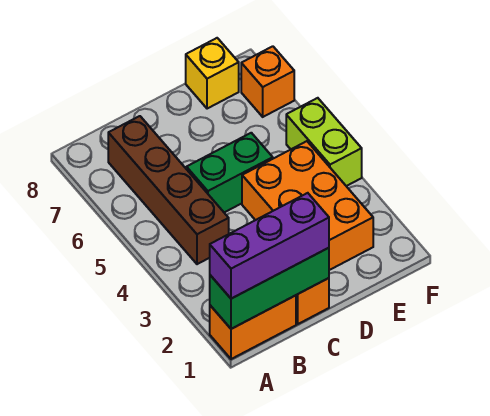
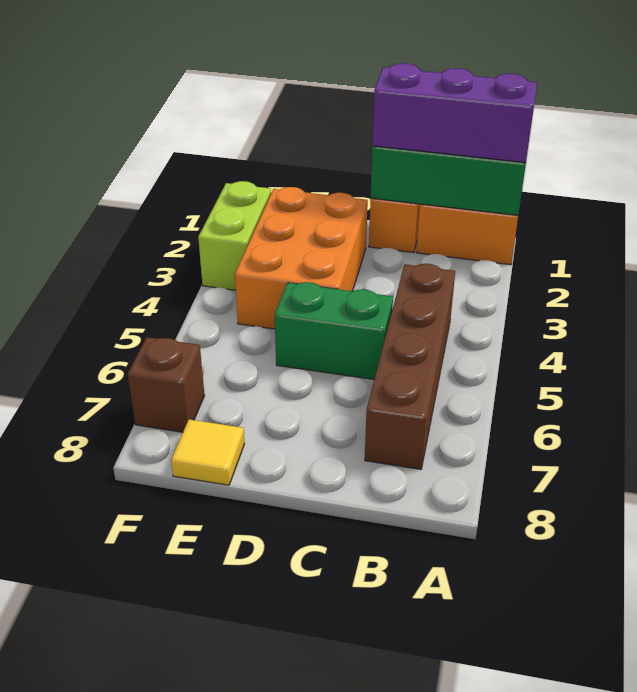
yellow 1x1 brick [186,38,239,109] -> yellow 1x1 tile [171,419,244,485]
lime 1x2 brick [286,98,362,186] -> lime 1x2 brick moved to [198,181,271,290]
orange 1x1 brick [241,46,294,117] -> brown 1x1 brick [128,337,205,432]

